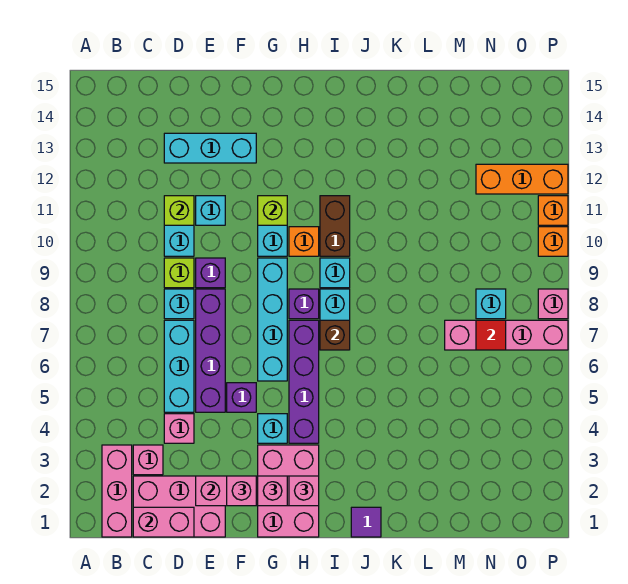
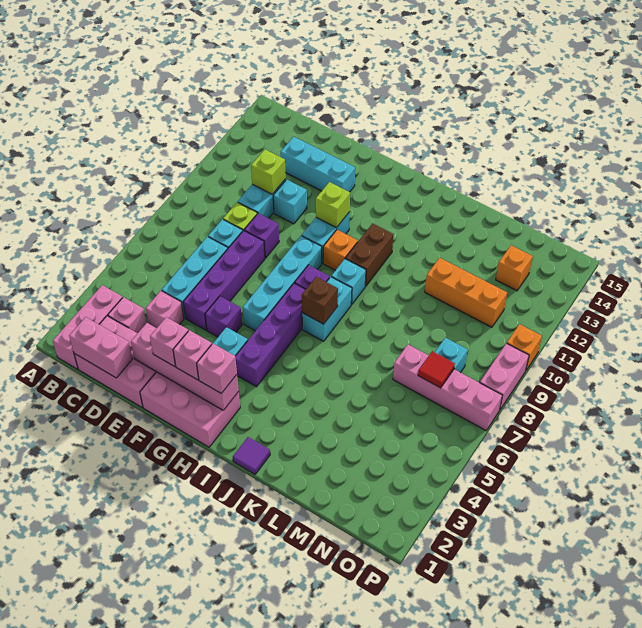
pink 2x3 brick [258,445,319,537] -> pink 2x3 brick turned to [140,372,240,447]
orange 1x3 brick [476,164,568,194] -> orange 1x3 brick moved to [425,258,507,327]
pink 1x1 brick [538,289,568,319] -> pink 1x2 brick [480,343,529,409]
orange 1x1 brick [538,196,568,225] -> orange 1x1 brick moved to [496,245,533,291]

